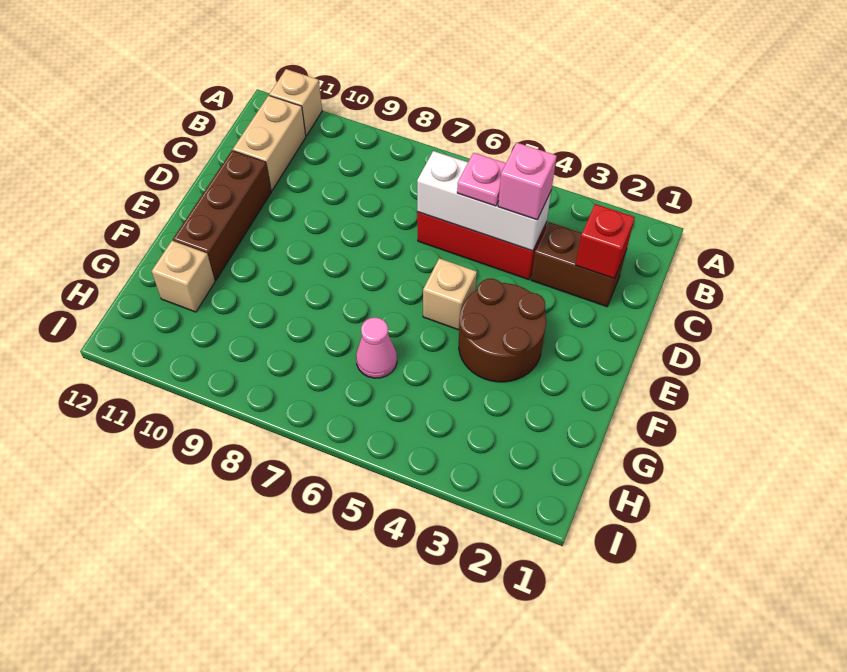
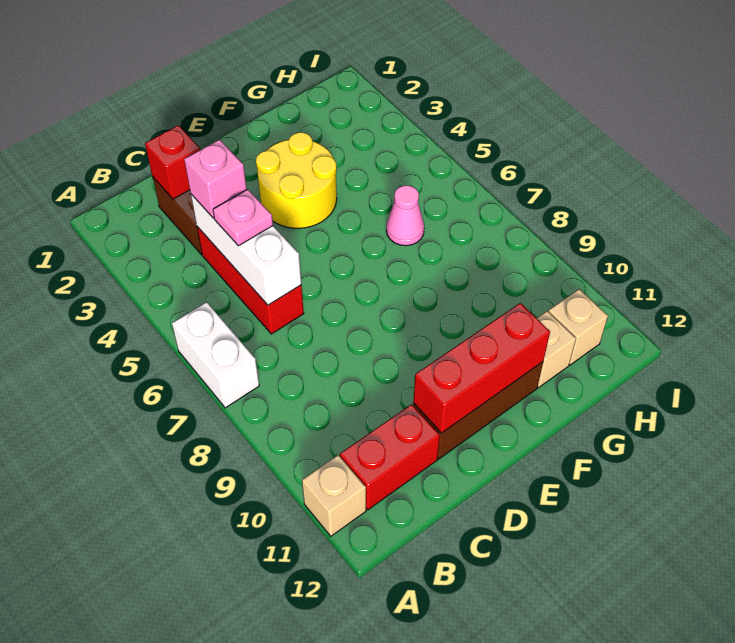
none -> white 1x2 brick [172,302,259,408]
tan 1x2 brick [233,95,306,191] -> red 1x2 brick [340,404,440,510]
none -> red 1x3 brick [413,303,550,433]
brown 2x2 round brick [459,279,546,382] -> yellow 2x2 round brick [256,132,337,228]
tan 1x1 brick [423,258,477,330] -> tan 1x1 brick moved to [548,289,608,365]

